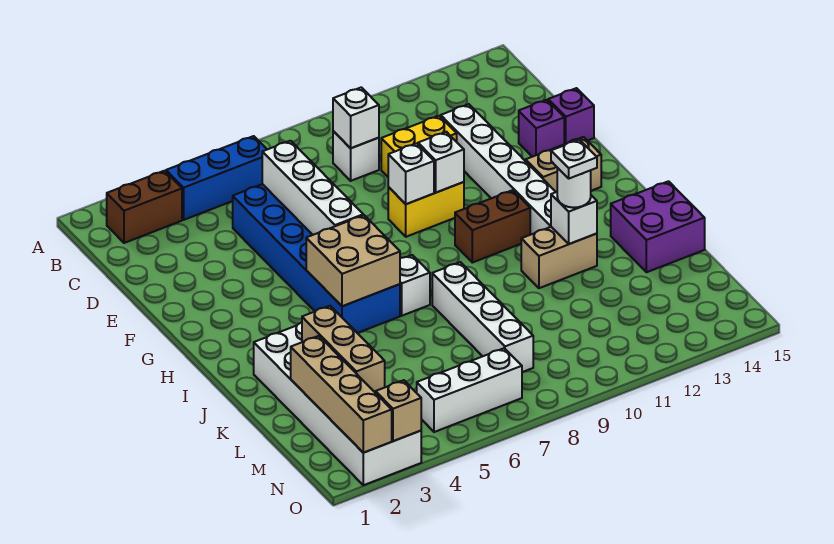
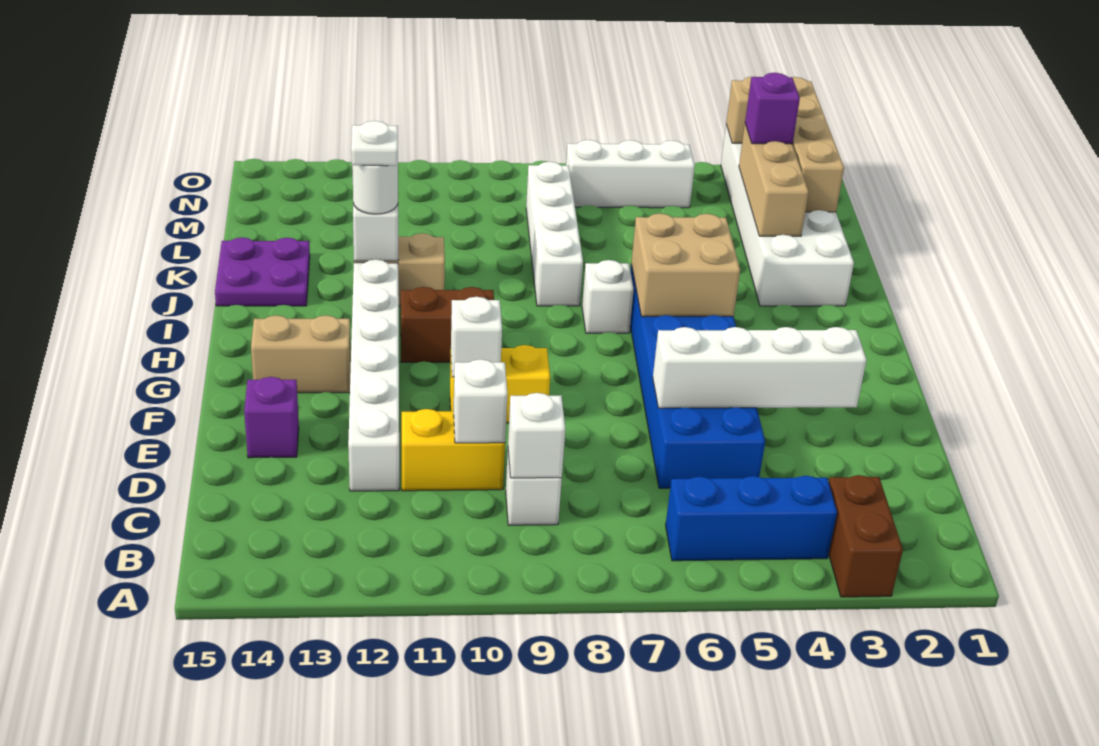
brown 1x2 brick [107,171,182,243] -> brown 1x2 brick turned to [829,475,903,597]
white 1x4 brick [262,141,363,235] -> white 1x4 brick turned to [653,327,867,408]
purple 1x1 brick [548,88,594,144] -> purple 1x1 brick moved to [745,73,800,144]
white 1x1 brick [388,143,434,204] -> white 1x1 brick moved to [454,359,508,443]
purple 2x2 brick [611,181,705,272] -> purple 2x2 plate [215,237,310,306]

